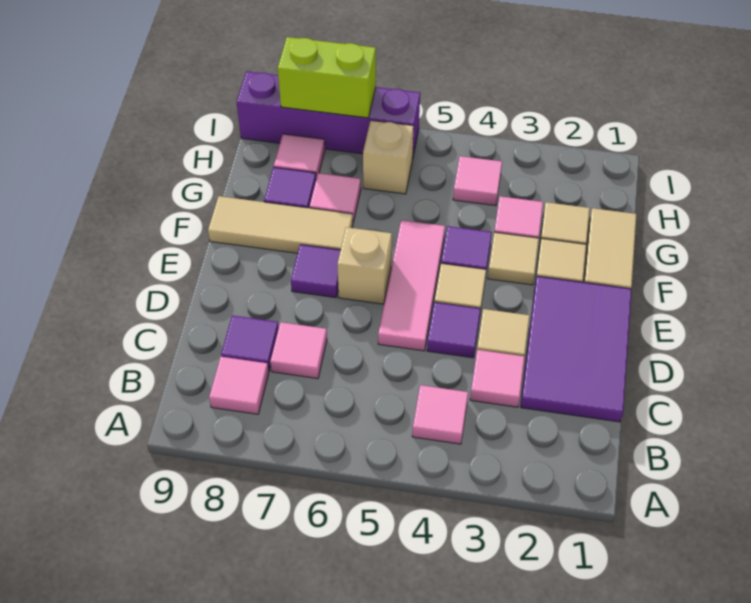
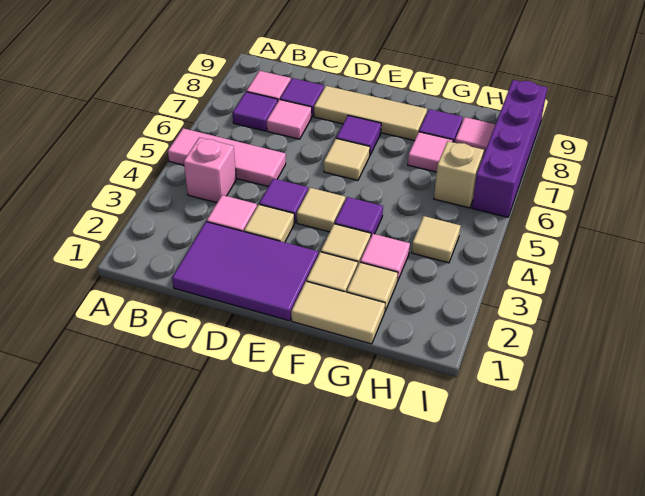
pink 1x1 tile [412,385,468,444] -> pink 1x1 brick [184,137,236,203]
none -> purple 1x1 tile [233,92,278,131]
pink 1x3 tile [378,220,445,351] -> pink 1x3 tile moved to [168,128,286,187]
tan 1x1 brick [337,227,392,304] -> tan 1x1 tile [324,139,370,180]
tan 1x3 tile [208,196,353,253] -> tan 1x3 tile turned to [314,86,427,141]
pink 1x1 tile [453,156,502,206] -> tan 1x1 tile [412,216,460,263]
lime 1x2 brick [278,37,376,118] -> none

